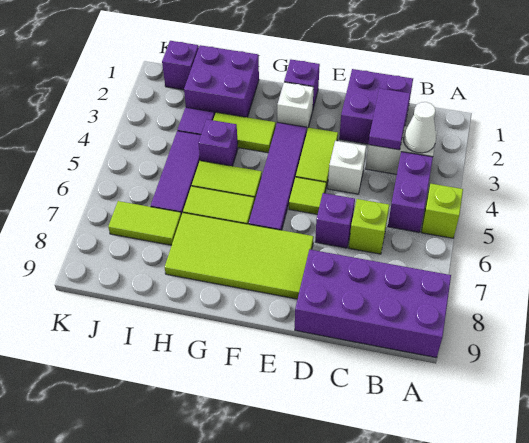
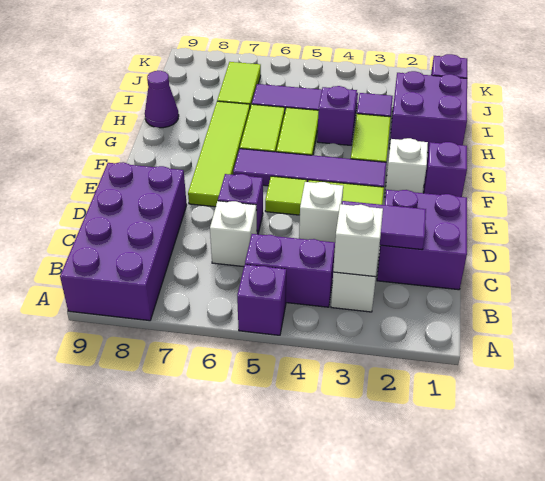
lime 1x1 brick [421,184,463,238] -> purple 1x1 brick [237,265,286,335]
white 1x1 cone [404,102,436,153] -> white 1x1 brick [333,204,383,277]
lime 1x1 brick [349,199,389,254] -> white 1x1 brick [210,201,257,267]
lime 2x4 tile [165,213,314,299] -> lime 1x4 tile [188,101,250,207]
none -> purple 1x1 cone [145,71,179,128]

